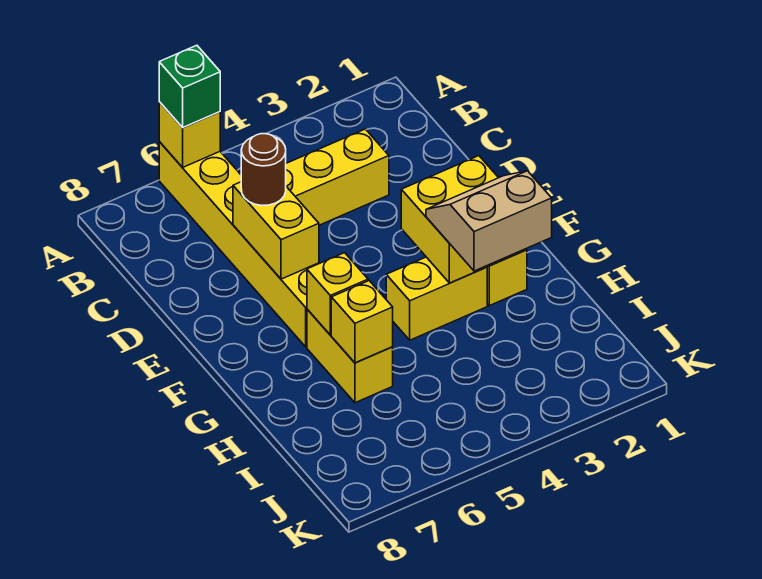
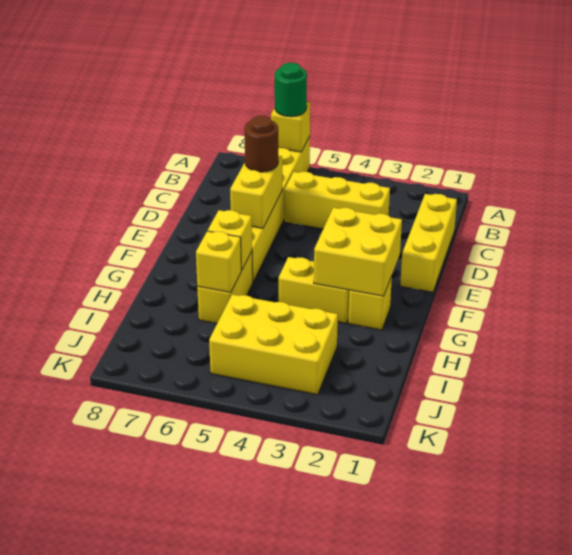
green 1x1 brick [159,45,220,128] -> green 1x1 round brick [275,63,307,117]
none -> yellow 1x3 brick [400,194,457,292]
tan 2x2 slope [426,171,552,271] -> none
none -> yellow 2x3 brick [209,294,338,395]

